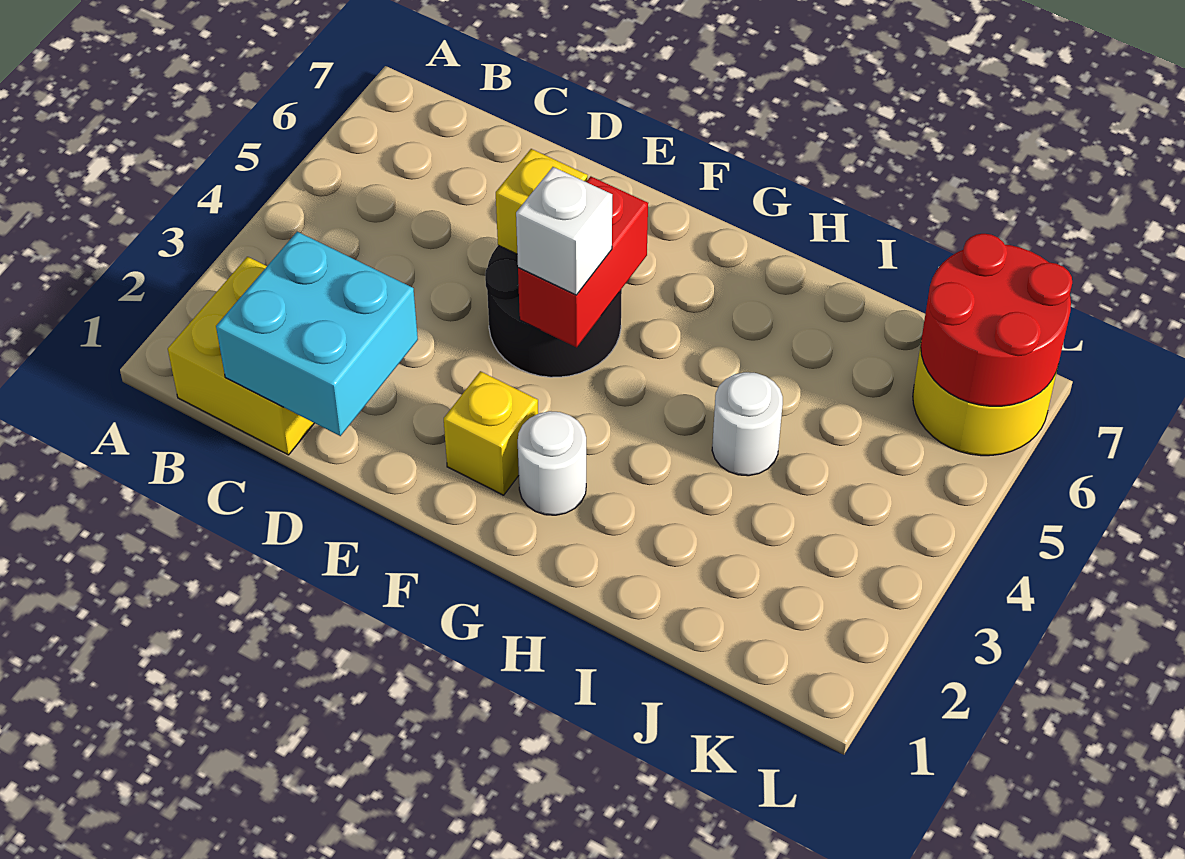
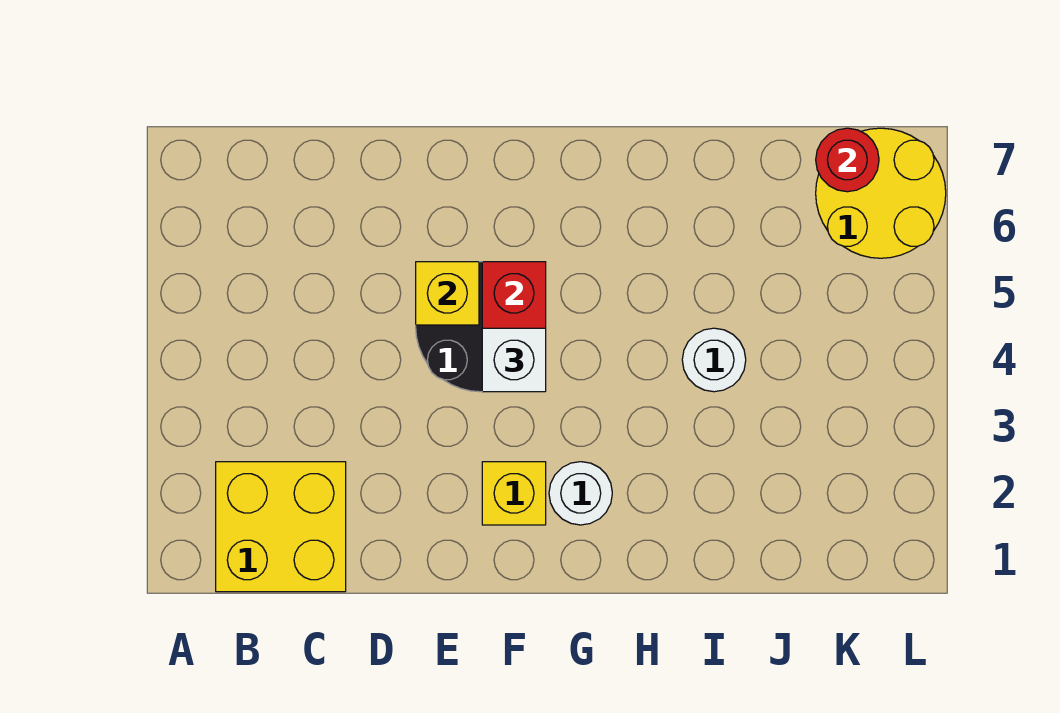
cyan 2x2 brick [216,232,418,436] -> none
red 2x2 round brick [921,234,1072,406] -> red 1x1 round brick [816,128,879,192]

